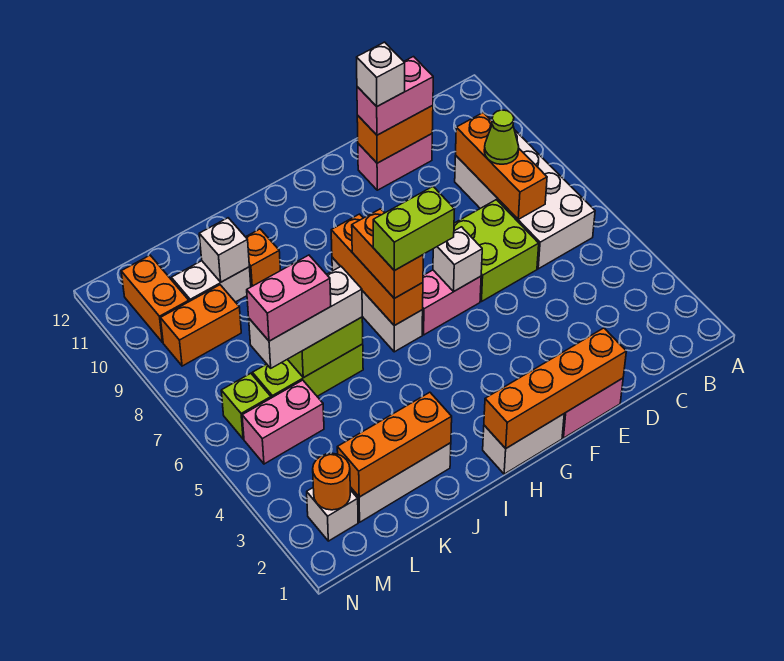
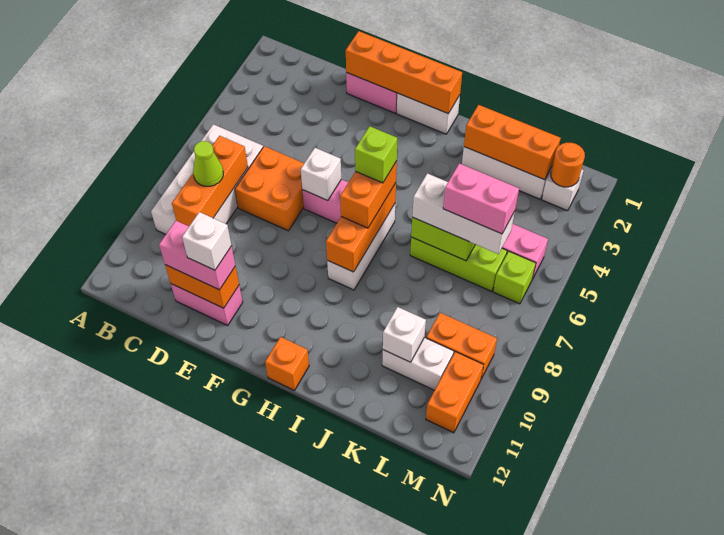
lime 2x2 brick [454,200,539,301] -> orange 2x2 brick [235,146,304,231]
lime 1x2 brick [373,186,454,271] -> lime 1x1 brick [355,126,397,183]
orange 1x1 brick [246,229,280,287] -> orange 1x1 brick moved to [265,337,309,390]

